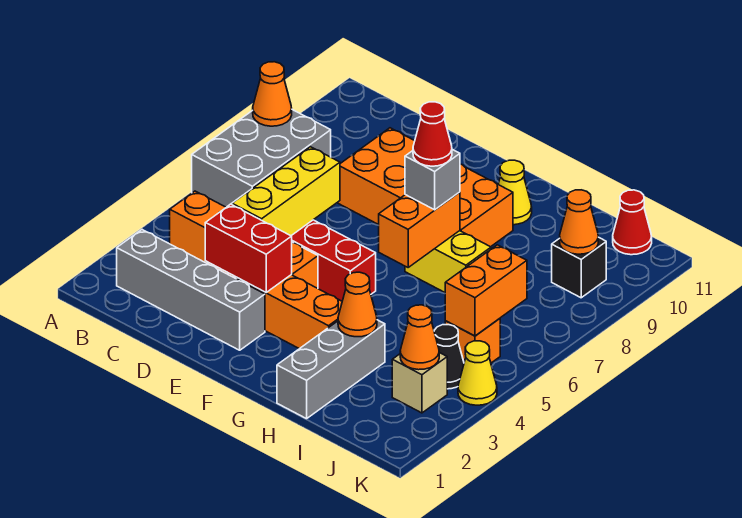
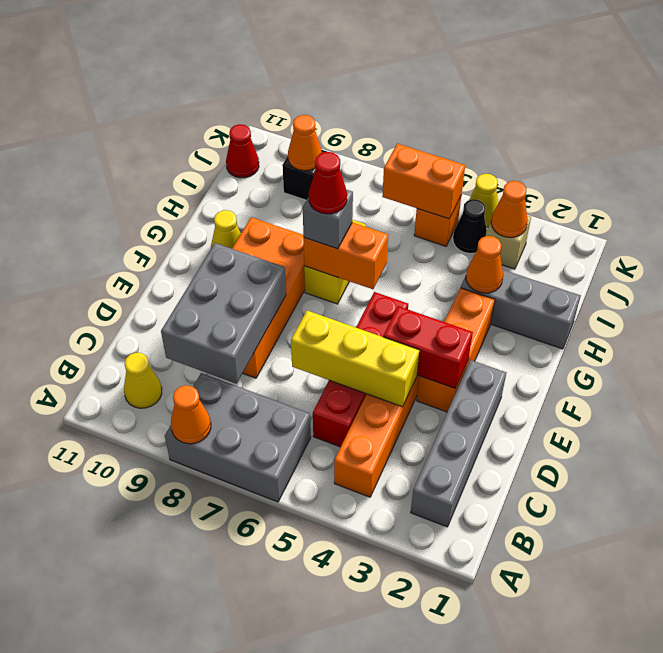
none -> yellow 1x1 cone [124,353,162,408]
none -> grey 2x3 brick [161,243,286,384]
red 1x2 brick [205,204,292,292] -> red 1x2 brick turned to [383,306,473,389]

